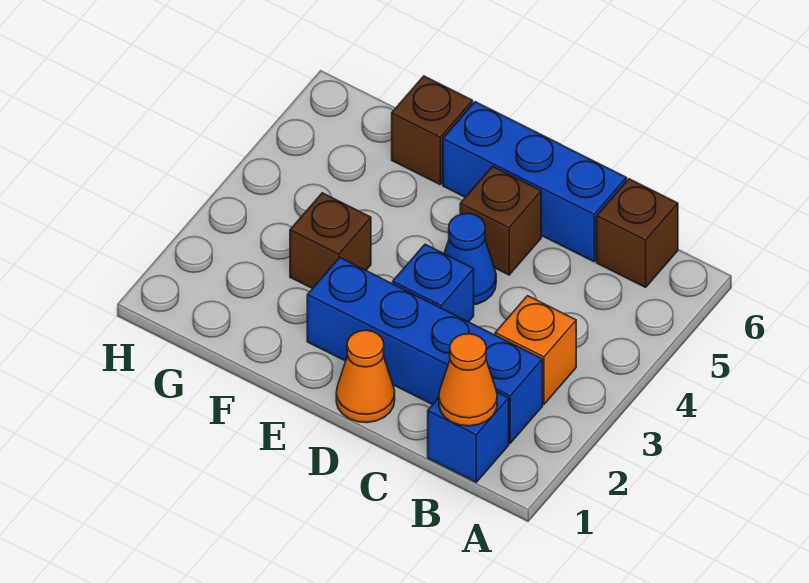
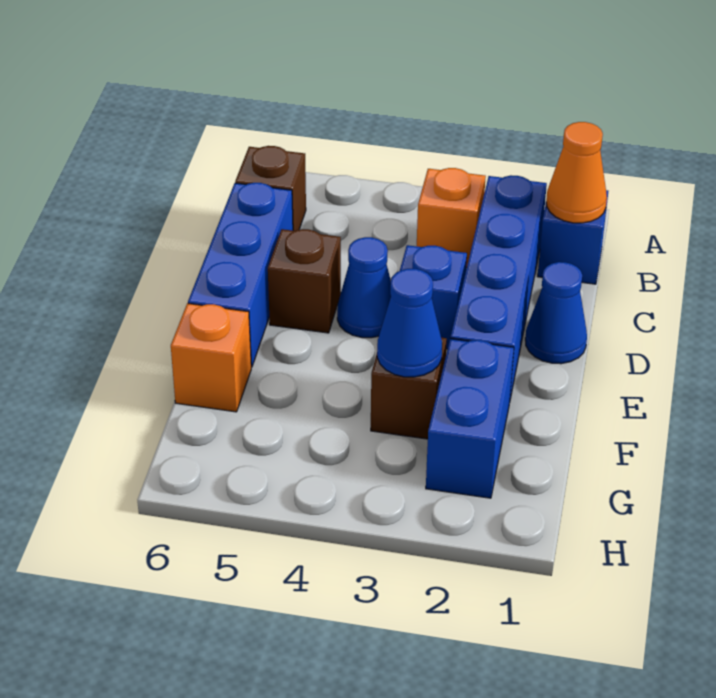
orange 1x1 cone [336,330,395,423] -> blue 1x1 cone [525,262,587,364]
none -> blue 1x2 brick [426,339,514,498]
none -> blue 1x1 cone [377,269,442,377]
brown 1x1 brick [392,76,473,184] -> orange 1x1 brick [171,303,251,412]

